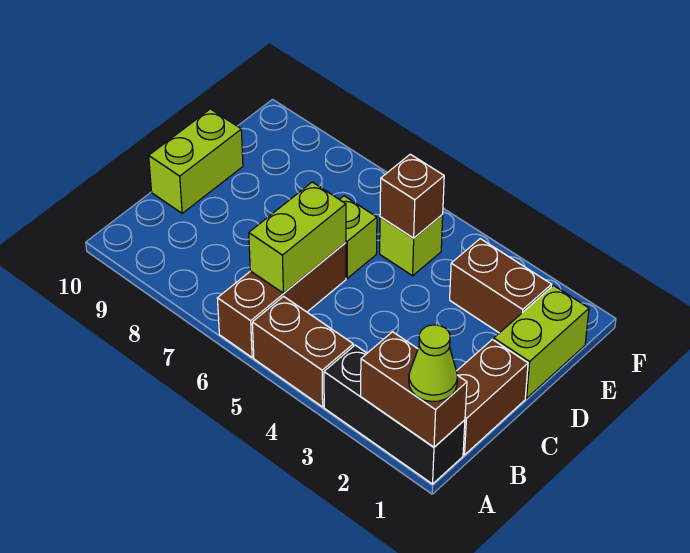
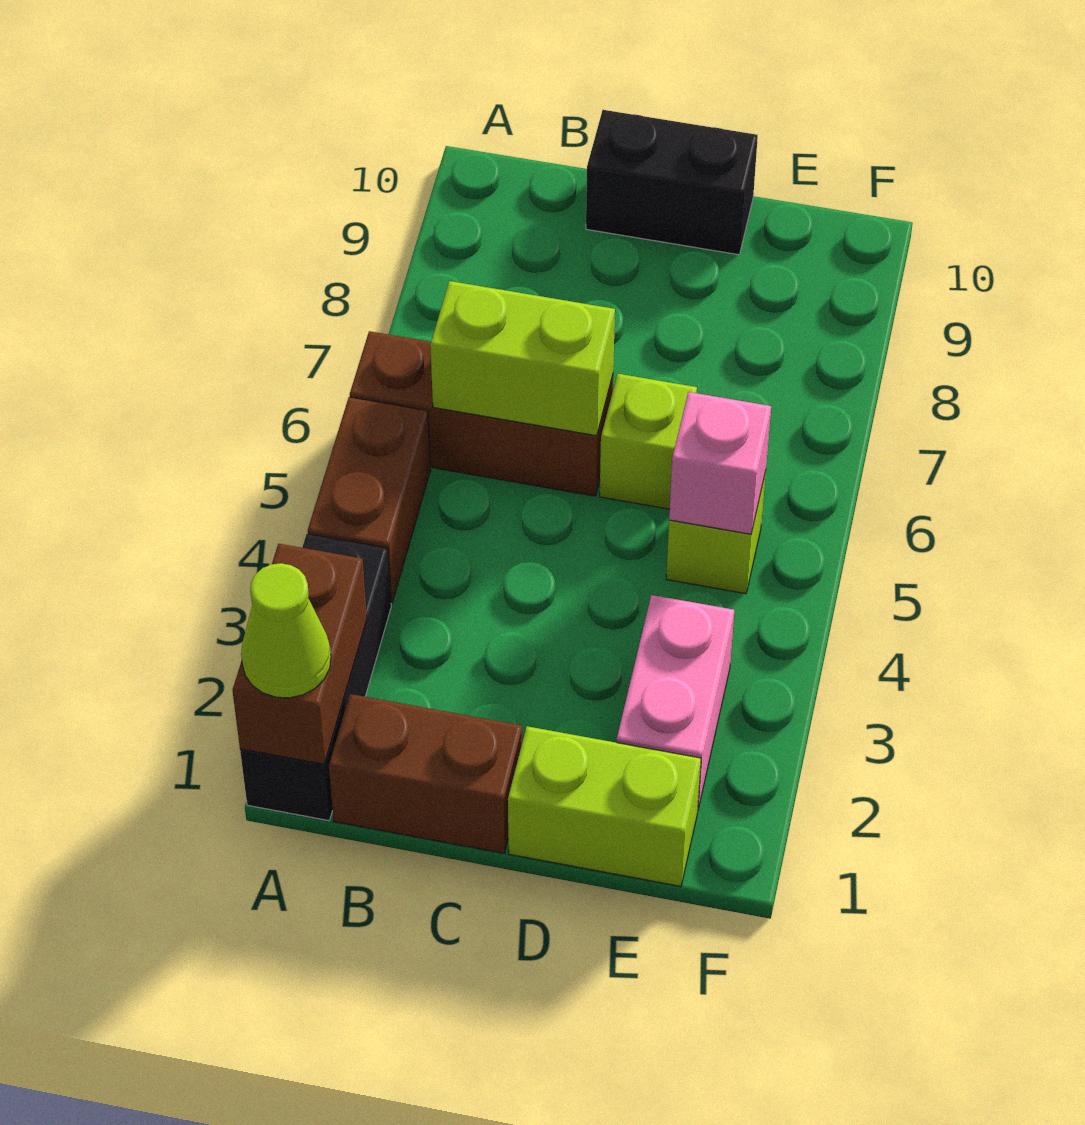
lime 1x2 brick [149,109,243,213] -> black 1x2 brick [586,110,758,255]
brown 1x2 brick [450,239,552,333] -> pink 1x2 brick [617,595,734,809]
brown 1x1 brick [380,154,444,238] -> pink 1x1 brick [669,392,771,534]

